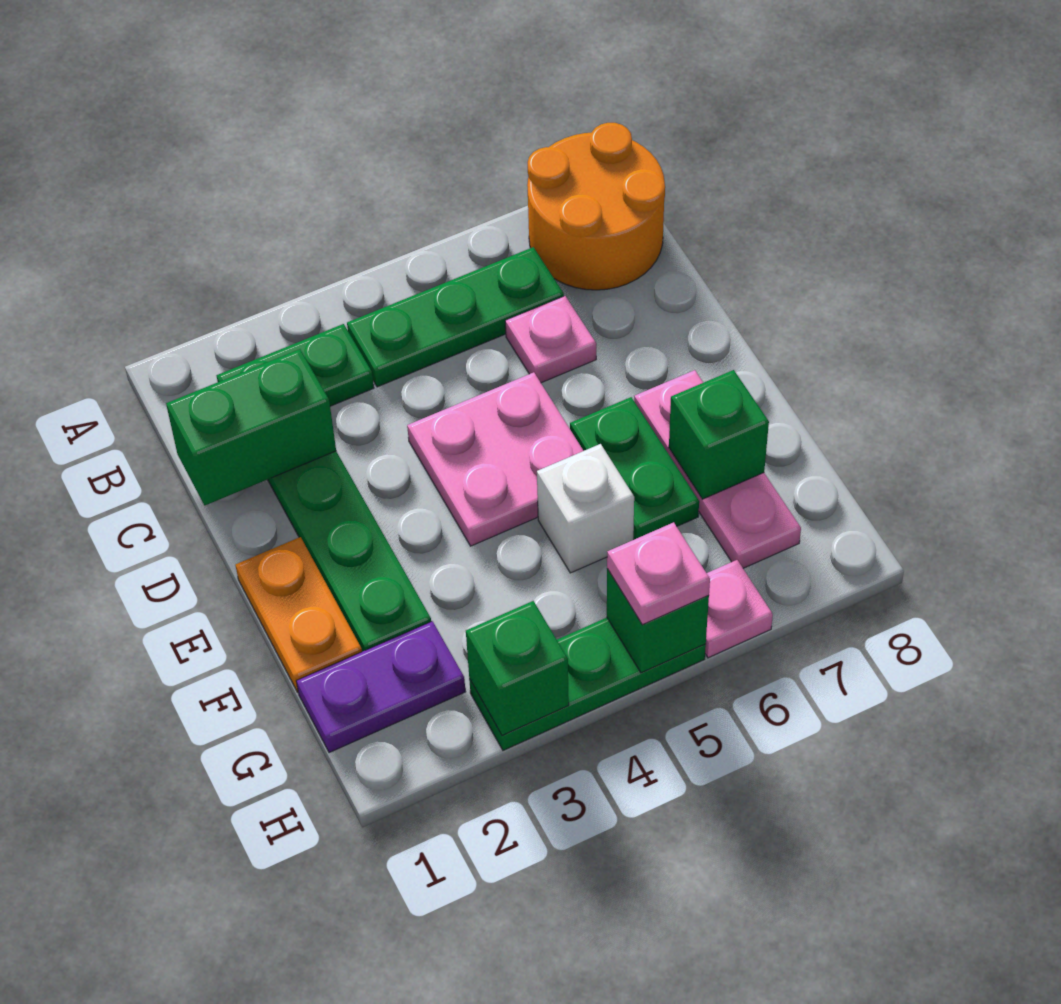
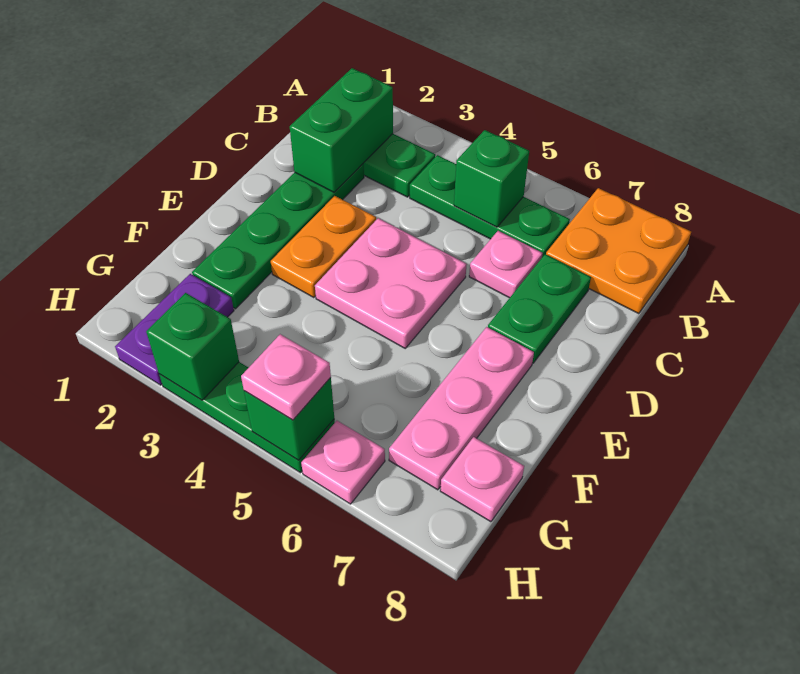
orange 2x2 round brick [527,123,665,290] -> orange 2x2 plate [546,188,691,314]
green 1x2 brick [166,349,336,505] -> green 1x2 brick turned to [290,68,393,192]
orange 1x2 plate [236,537,362,692] -> orange 1x2 plate moved to [271,196,376,298]
green 1x2 plate [570,397,699,540] -> green 1x2 plate moved to [488,254,591,363]
white 1x1 brick [537,444,634,573] -> none
green 1x1 brick [669,370,769,499] -> green 1x1 brick moved to [454,130,529,227]
purple 1x2 plate [297,621,465,753] -> purple 1x2 plate turned to [115,274,234,385]
none -> pink 1x1 plate [440,437,524,522]

